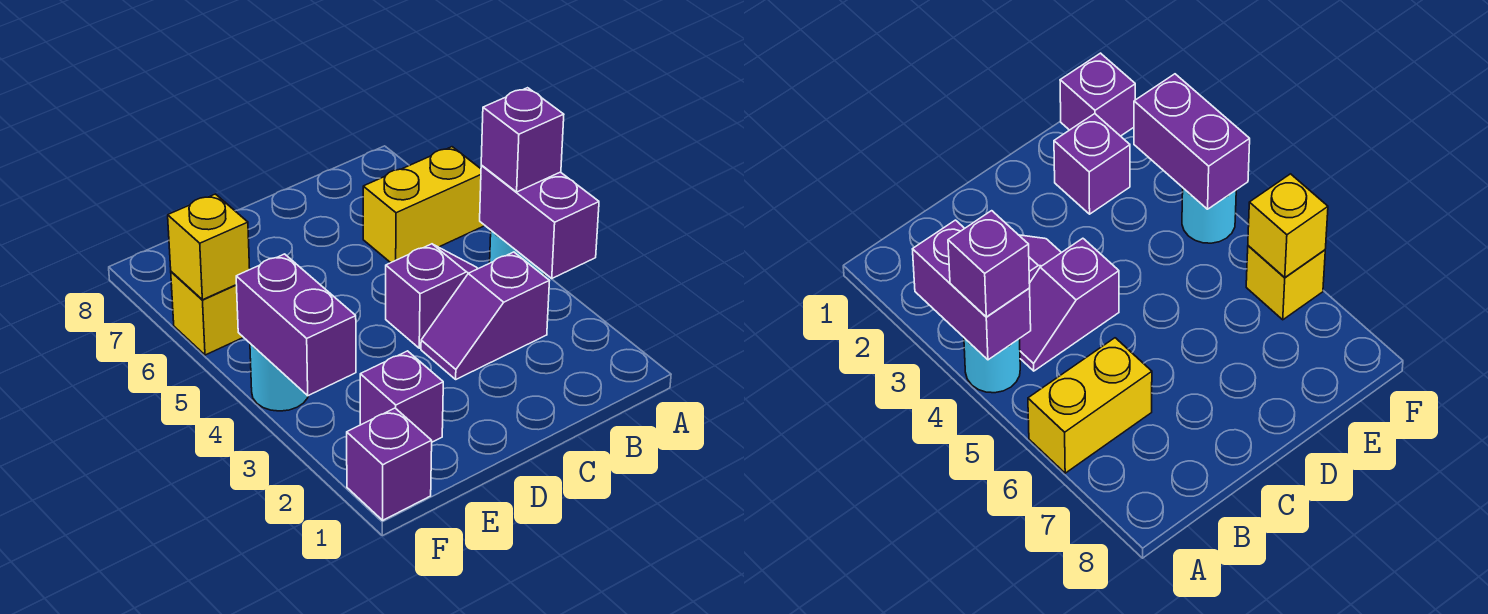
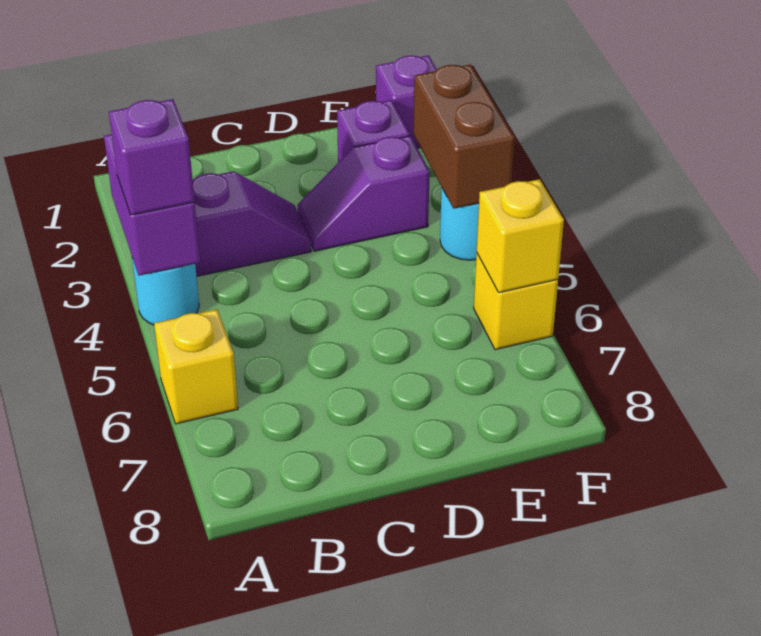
yellow 1x2 brick [363,147,484,263] -> yellow 1x1 brick [154,309,238,424]
purple 1x2 slope [386,244,478,348] -> purple 1x2 slope moved to [298,136,430,251]
purple 1x2 brick [236,254,356,396] -> brown 1x2 brick [413,64,515,209]

